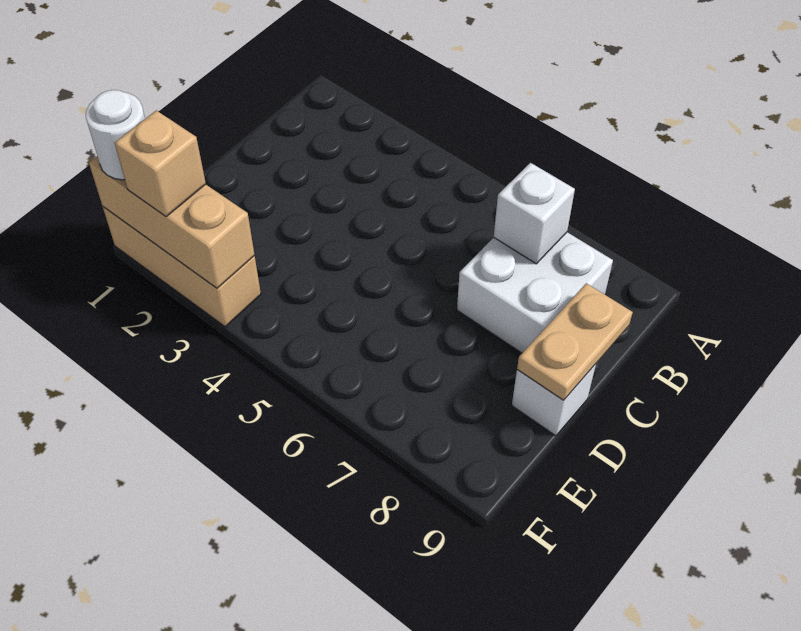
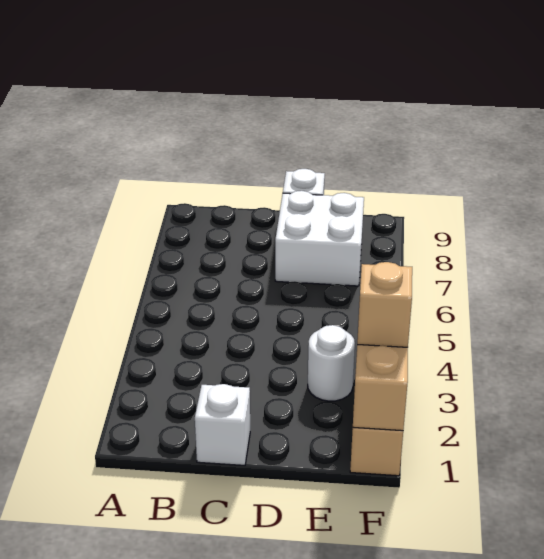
white 2x2 brick [457,232,613,353] -> white 2x2 brick moved to [275,191,364,286]
white 1x1 brick [494,163,575,264] -> white 1x1 brick moved to [195,384,250,465]
tan 1x2 plate [517,283,633,400] -> none
white 1x1 round brick [86,90,145,180] -> white 1x1 round brick moved to [308,325,355,401]

